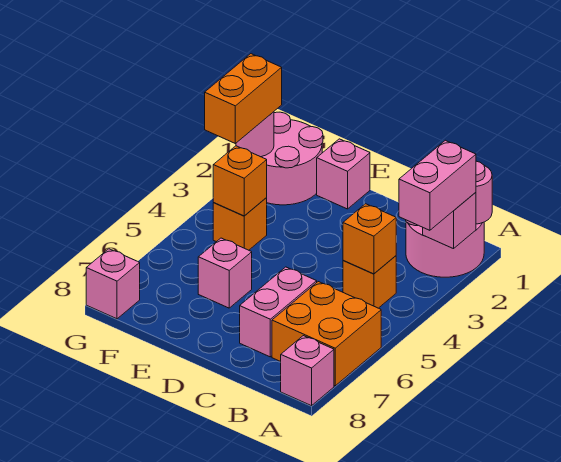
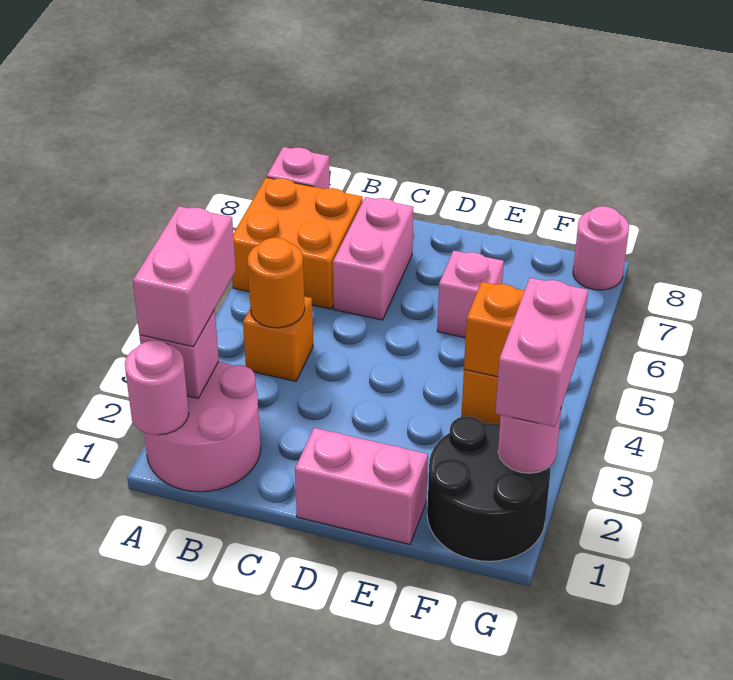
orange 1x1 brick [343,204,396,274] -> orange 1x1 round brick [247,238,305,328]
pink 1x1 brick [317,139,370,209] -> pink 1x2 brick [295,428,428,544]
pink 2x2 round brick [262,112,323,205] -> black 2x2 round brick [427,416,550,561]
orange 1x2 brick [205,54,282,143] -> pink 1x2 brick [495,278,588,427]
pink 1x1 brick [86,249,140,319] -> pink 1x1 round brick [573,206,629,290]

